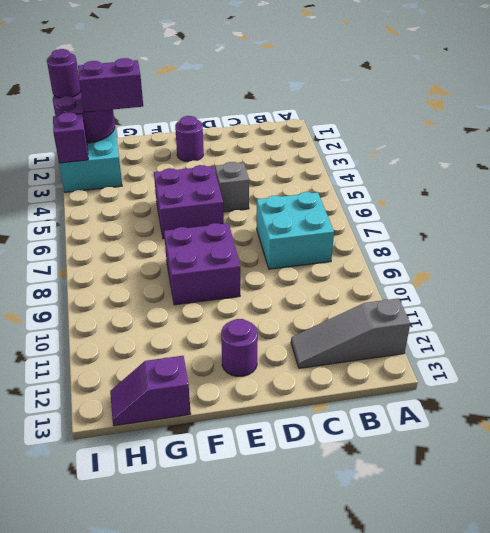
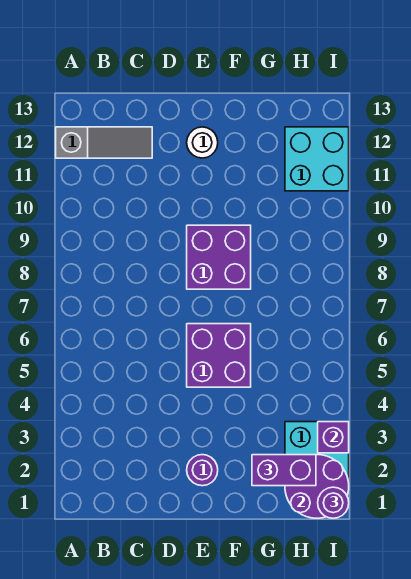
cyan 2x2 brick [257,192,334,269] -> cyan 2x2 brick moved to [285,127,349,191]
grey 1x1 brick [215,162,249,212] -> none
purple 1x1 round brick [221,319,258,376] -> white 1x1 round brick [187,127,218,158]
purple 1x2 slope [110,356,191,426] -> none

